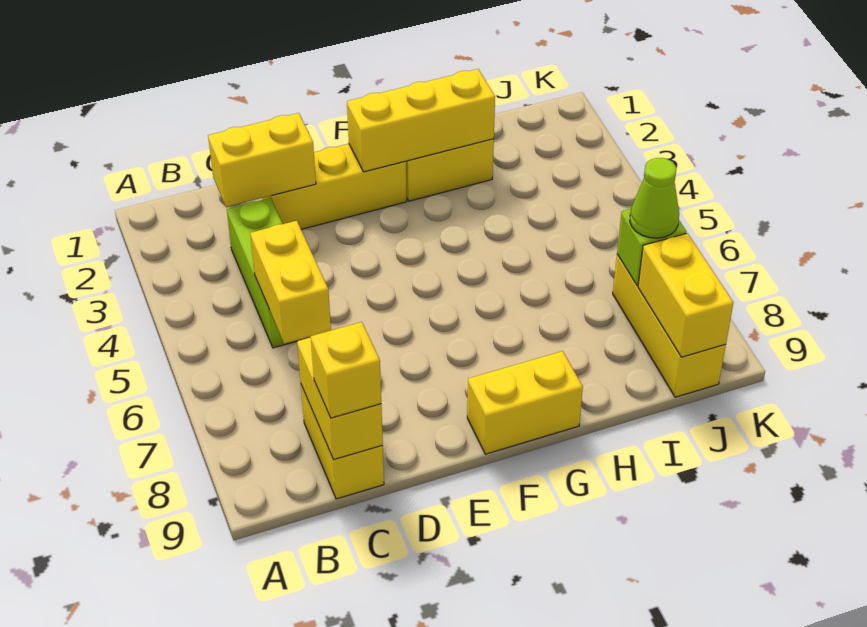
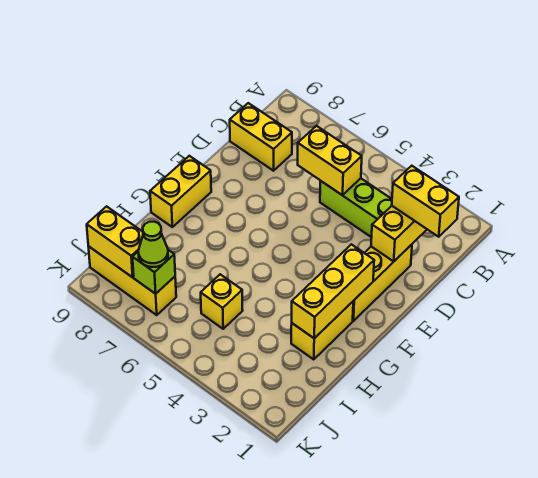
yellow 1x2 brick [297,338,383,460] -> yellow 1x2 brick moved to [392,166,459,237]
yellow 1x1 brick [311,322,381,418] -> yellow 1x1 brick moved to [201,274,243,329]

